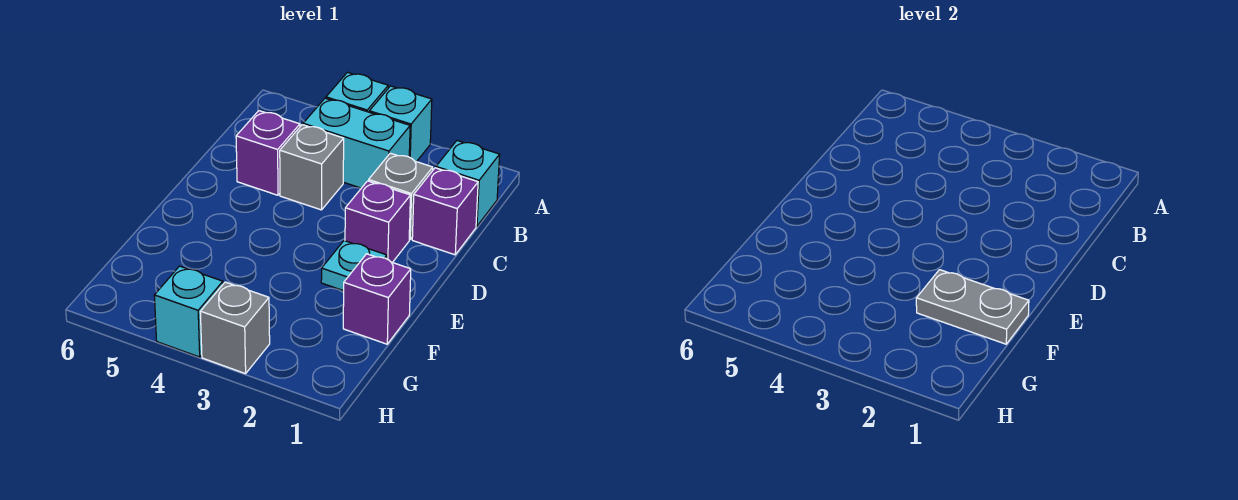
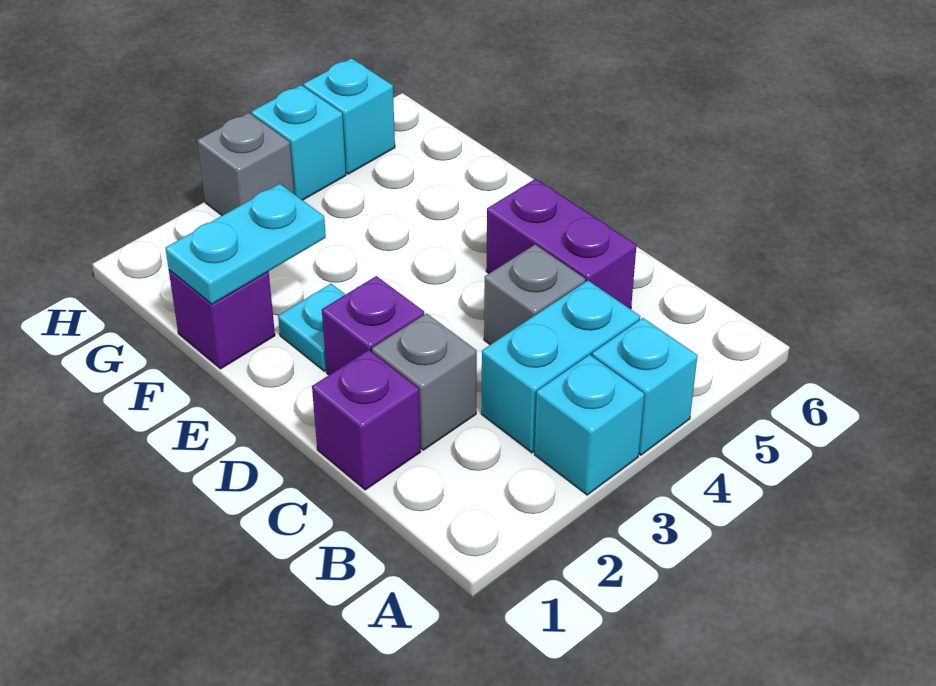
cyan 1x1 brick [436,141,500,226] -> cyan 1x1 brick moved to [304,58,395,174]
purple 1x1 brick [236,111,300,195] -> purple 1x2 brick [486,179,636,309]
grey 1x2 plate [916,270,1029,344] -> cyan 1x2 plate [165,184,326,304]

